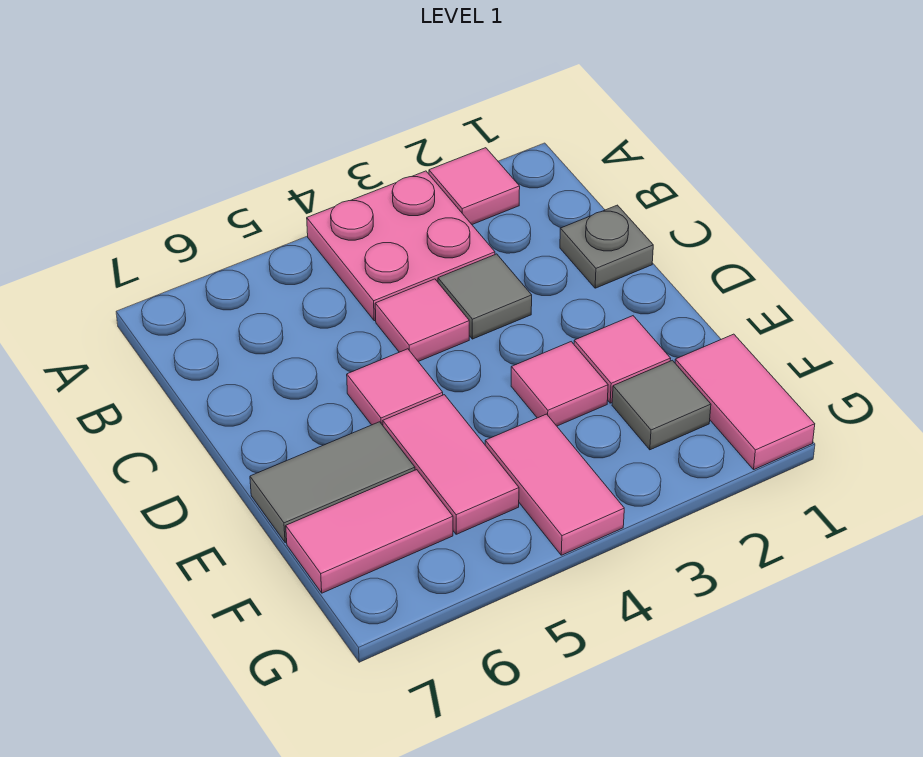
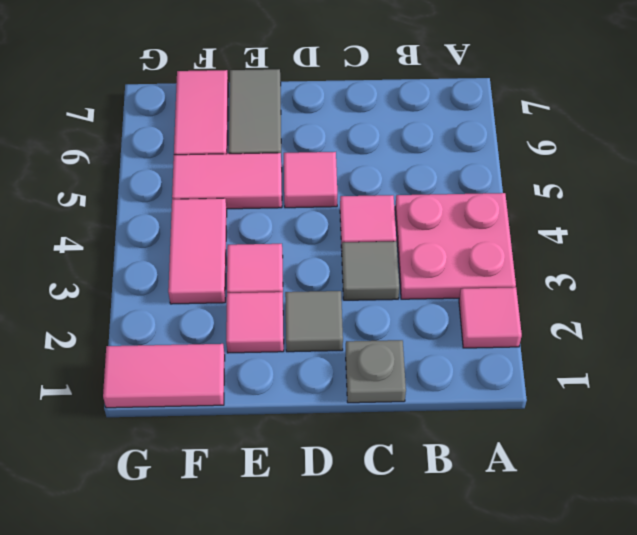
grey 1x1 tile [612,360,711,450] -> grey 1x1 tile moved to [285,291,343,352]
pink 1x2 tile [485,414,624,555] -> pink 1x2 tile turned to [168,198,227,304]

